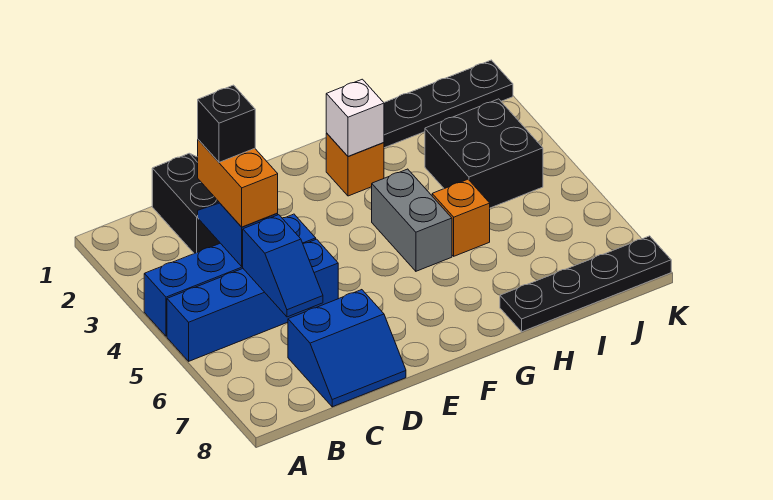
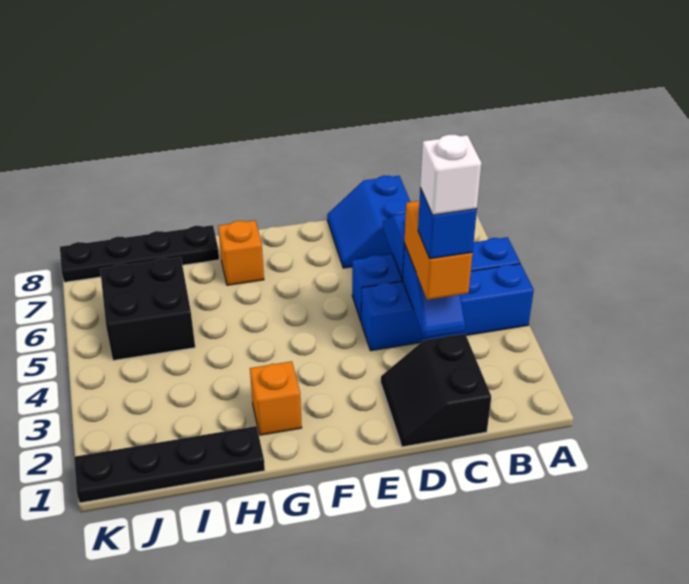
black 1x1 brick [198,85,255,162] -> blue 1x1 brick [418,188,477,259]
blue 2x2 slope [288,290,406,407] -> blue 2x2 slope turned to [327,175,410,268]
white 1x1 brick [326,79,384,157] -> white 1x1 brick moved to [420,135,481,215]
grey 1x2 brick [372,169,452,271] -> none
orange 1x1 brick [432,179,490,256] -> orange 1x1 brick moved to [218,220,264,285]
black 2x2 brick [425,99,543,208] -> black 2x2 brick moved to [100,257,195,360]

